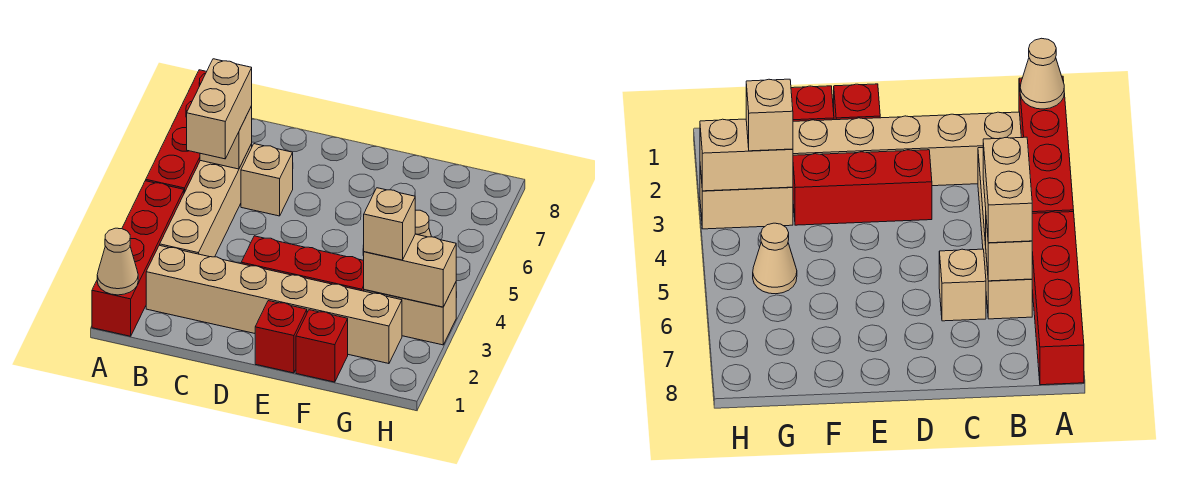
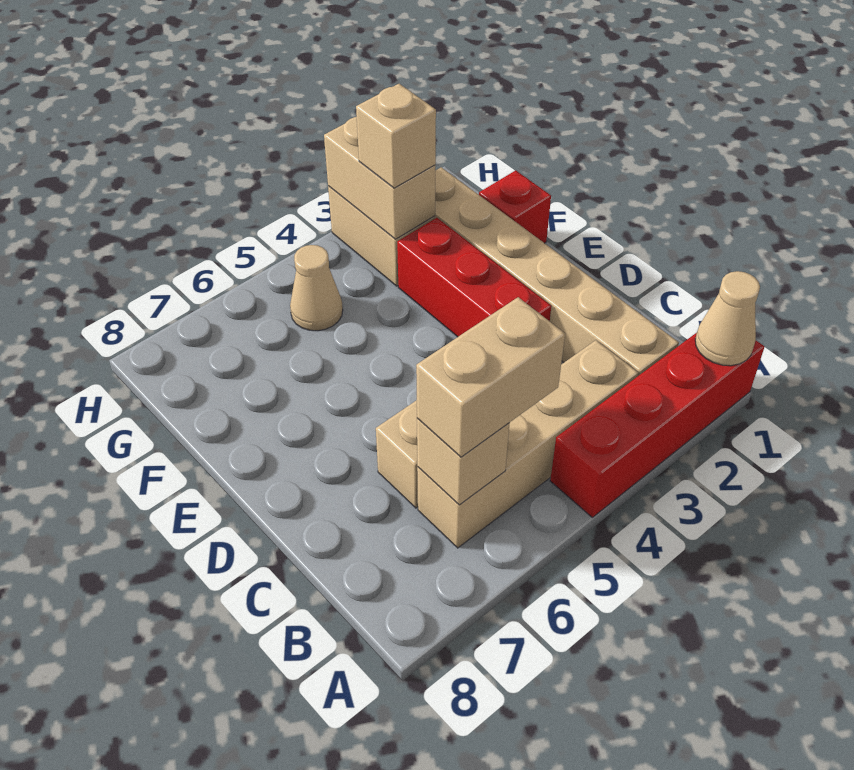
red 1x4 brick [146,70,207,193] -> none
red 1x1 brick [255,301,307,373] -> none

